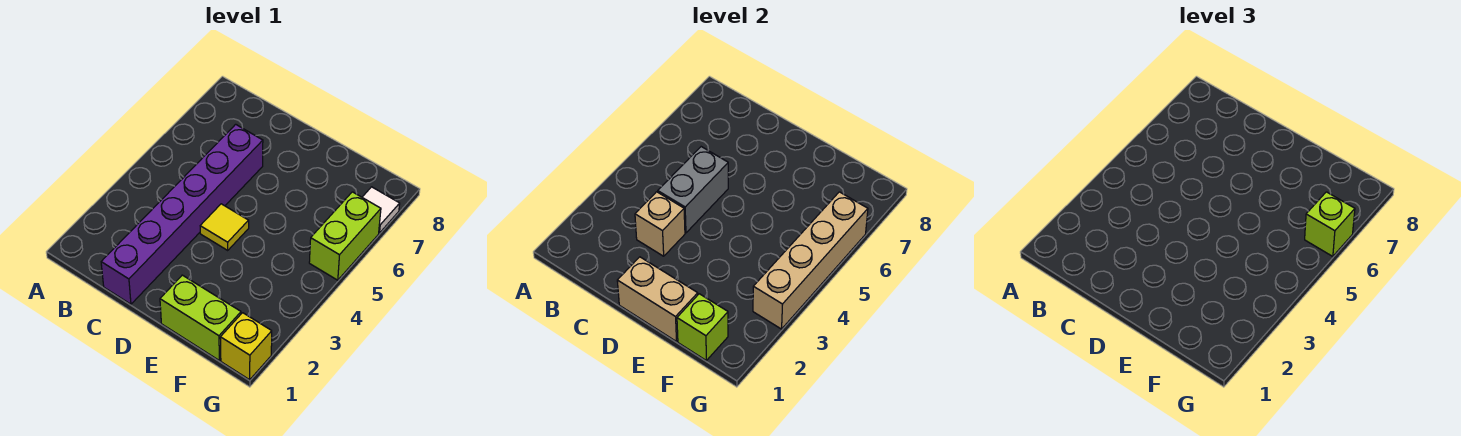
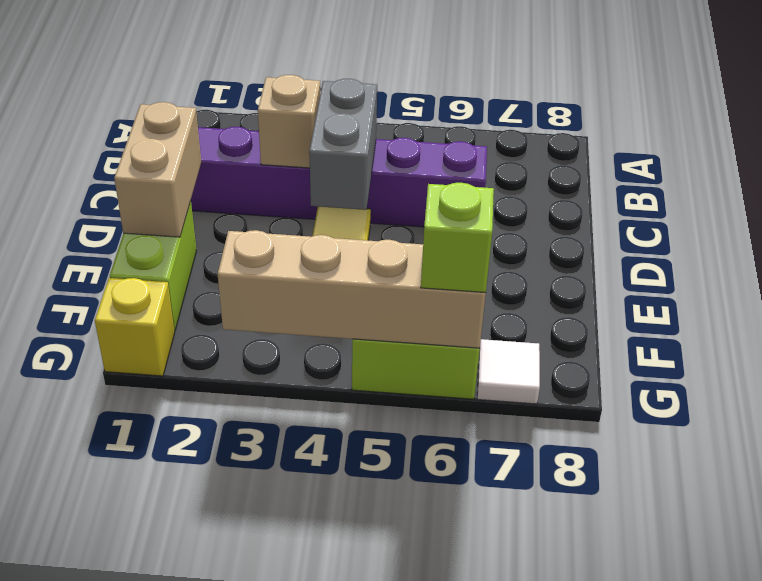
grey 1x2 brick [658,147,728,233] -> grey 1x2 brick turned to [309,79,377,210]
lime 1x1 brick [677,294,728,360] -> none

